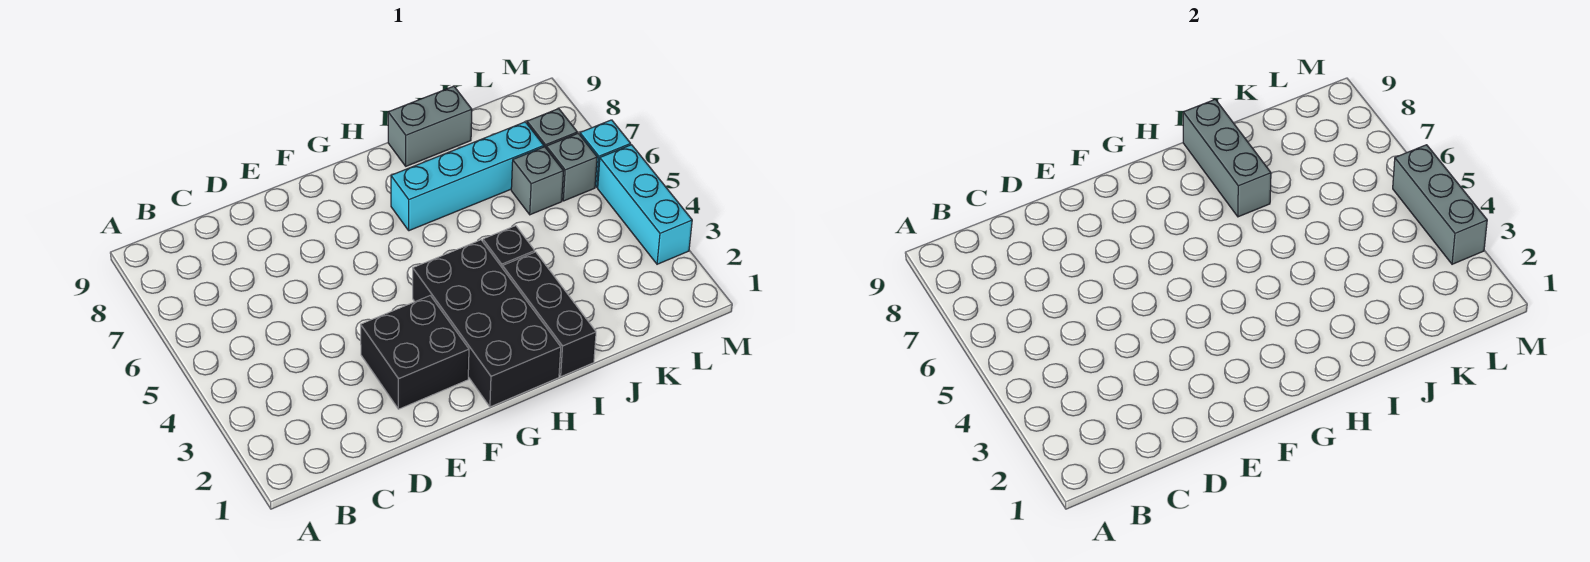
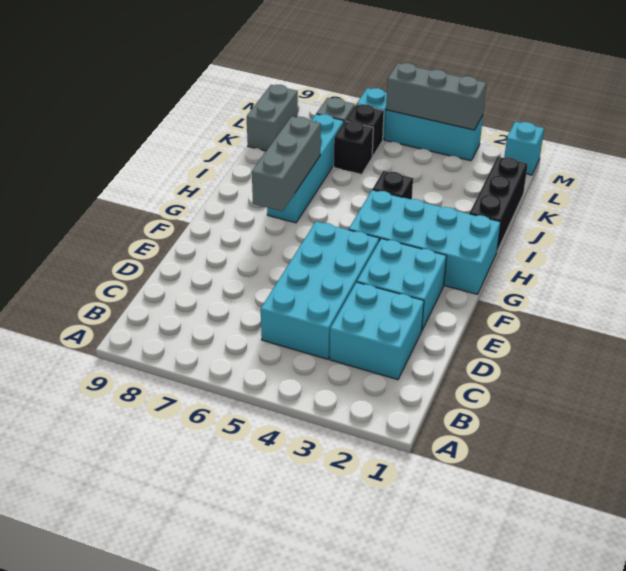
none -> cyan 2x2 brick [330,282,424,380]
none -> cyan 2x4 brick [261,222,379,359]
black 2x2 brick [361,296,469,409] -> cyan 2x2 brick [357,238,447,330]
black 2x4 brick [413,240,561,407] -> cyan 2x4 brick [349,190,501,294]
black 1x3 brick [503,252,596,376] -> black 1x3 brick turned to [469,157,528,251]
grey 1x3 brick [1183,99,1271,217] -> grey 1x3 brick turned to [252,116,321,211]
grey 1x2 brick [388,86,472,166] -> grey 1x2 brick moved to [247,85,298,151]
grey 1x1 brick [511,147,563,215] -> black 1x1 brick [334,121,373,174]
grey 1x1 brick [546,133,597,201] -> black 1x1 brick [346,104,384,157]
none -> cyan 1x1 brick [504,122,544,175]

